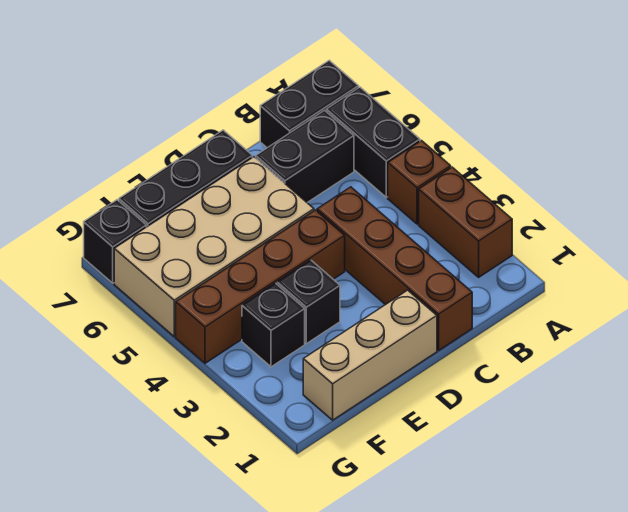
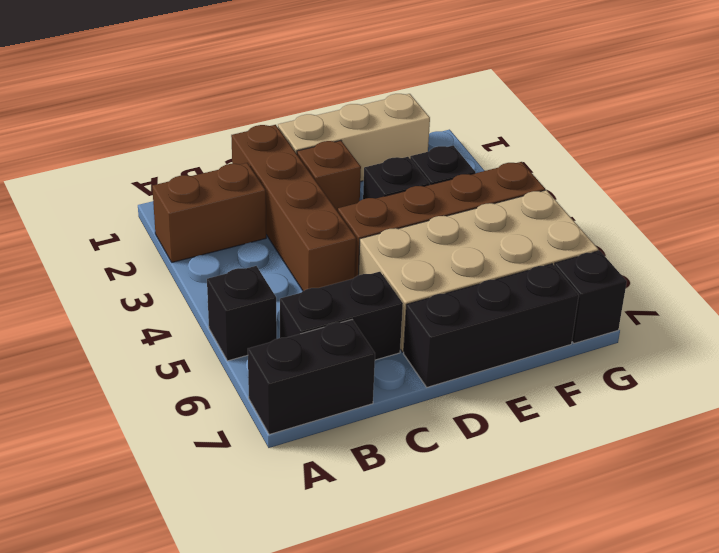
brown 1x2 brick [419,167,512,277] -> brown 1x2 brick turned to [152,163,266,262]
brown 1x1 brick [388,141,451,224] -> brown 1x1 brick moved to [297,141,361,211]
black 1x2 brick [326,87,420,197] -> black 1x1 brick [207,266,277,361]

